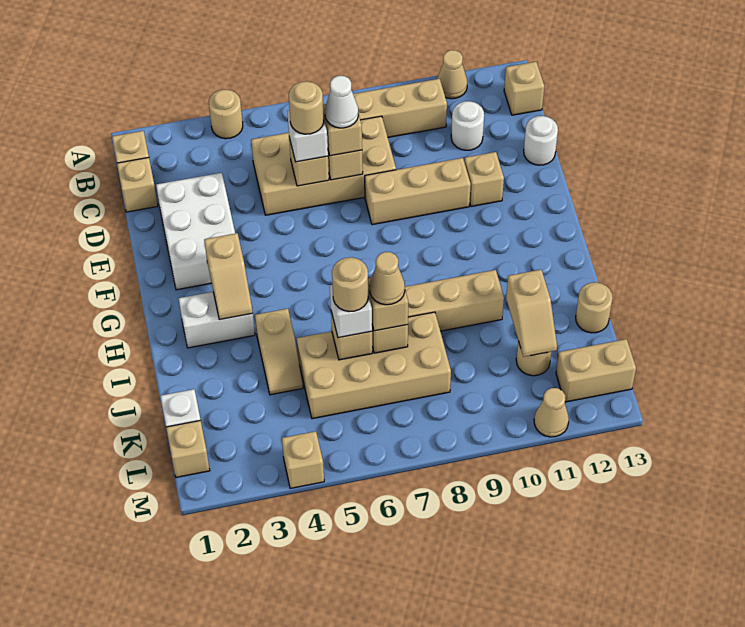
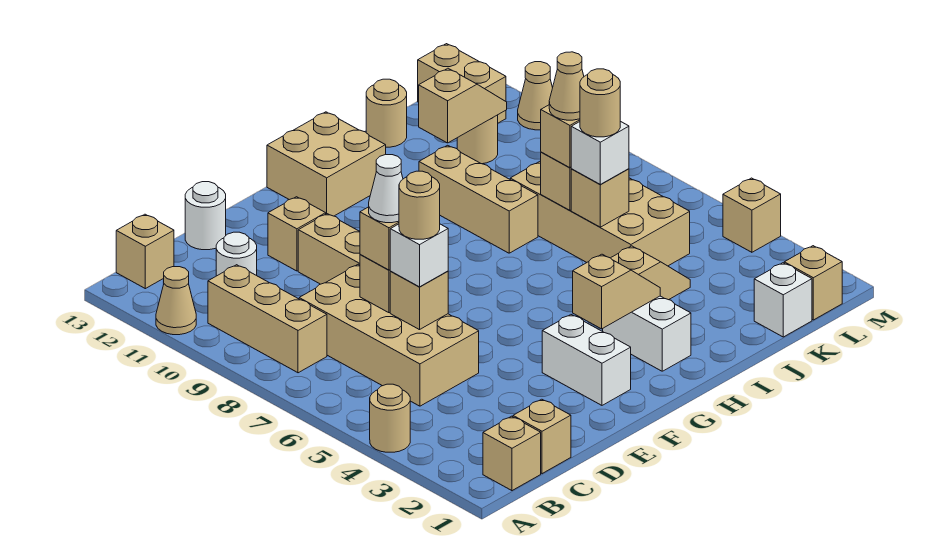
white 2x3 brick [156,173,235,290] -> white 1x2 brick [542,315,631,405]
none -> tan 2x2 brick [267,112,386,216]

